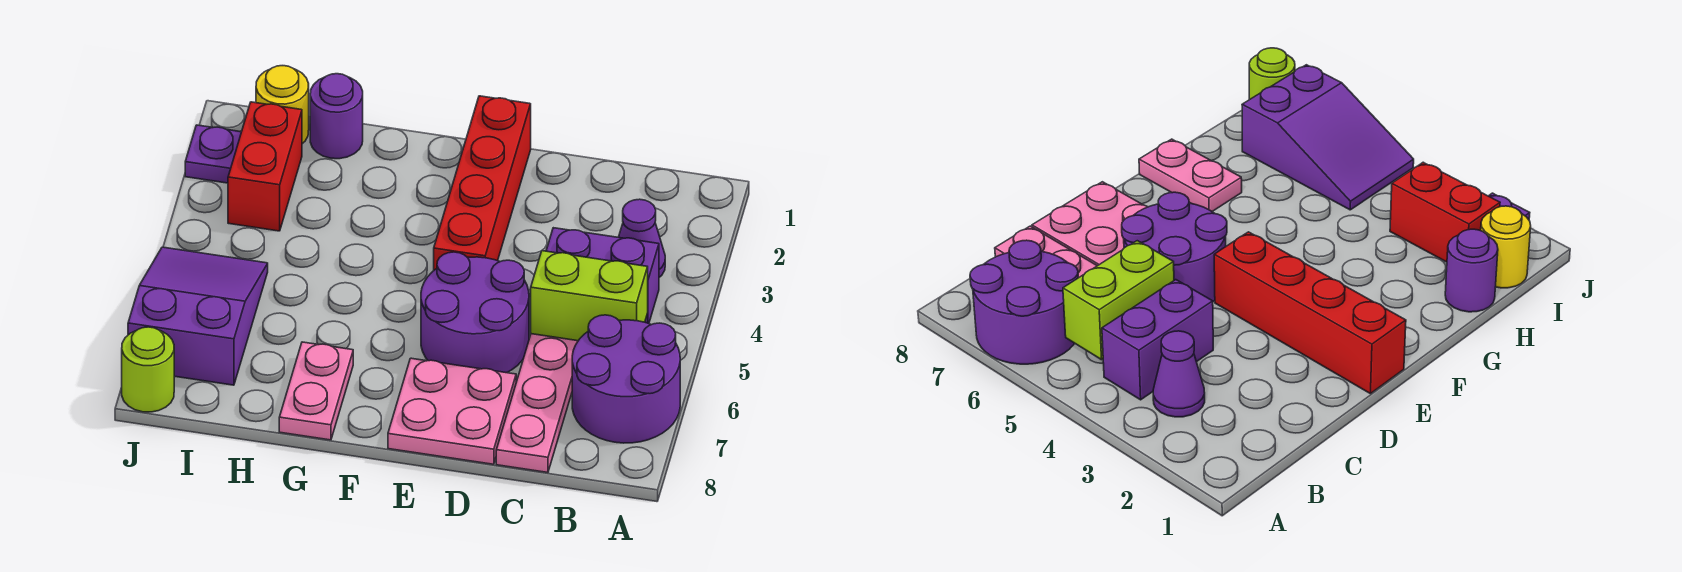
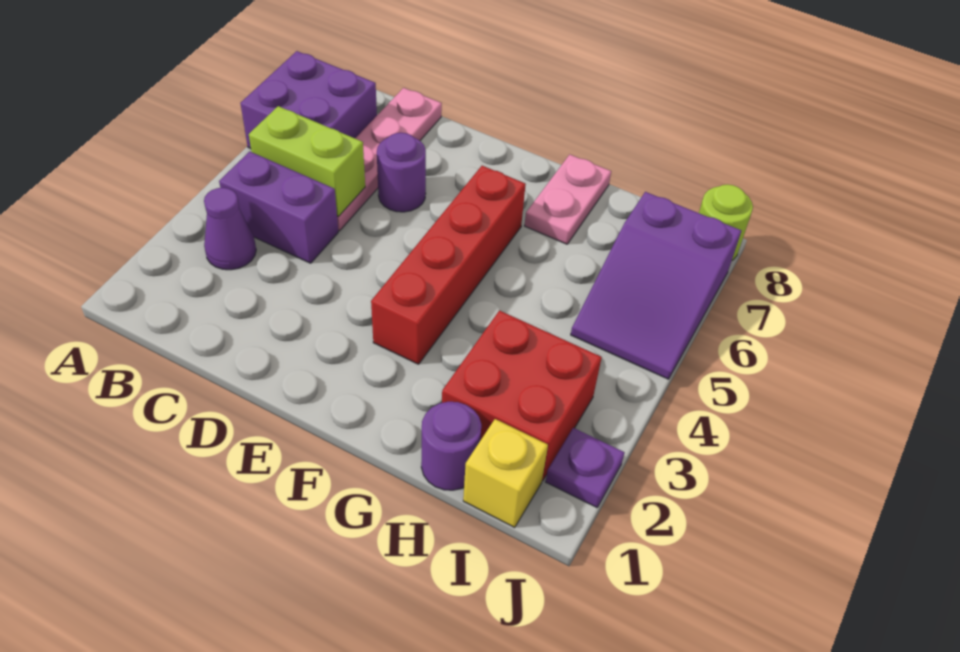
purple 2x2 round brick [572,315,680,443] -> purple 2x2 brick [240,51,377,149]
purple 2x2 round brick [421,252,529,373] -> purple 1x1 round brick [377,133,426,212]
pink 2x2 plate [388,358,516,464] -> none
red 1x4 brick [434,96,531,270] -> red 1x4 brick moved to [371,166,526,364]
yellow 1x1 round brick [256,66,309,144] -> yellow 1x1 brick [463,419,548,527]
red 1x2 brick [228,102,302,231] -> red 2x2 brick [442,310,602,481]

